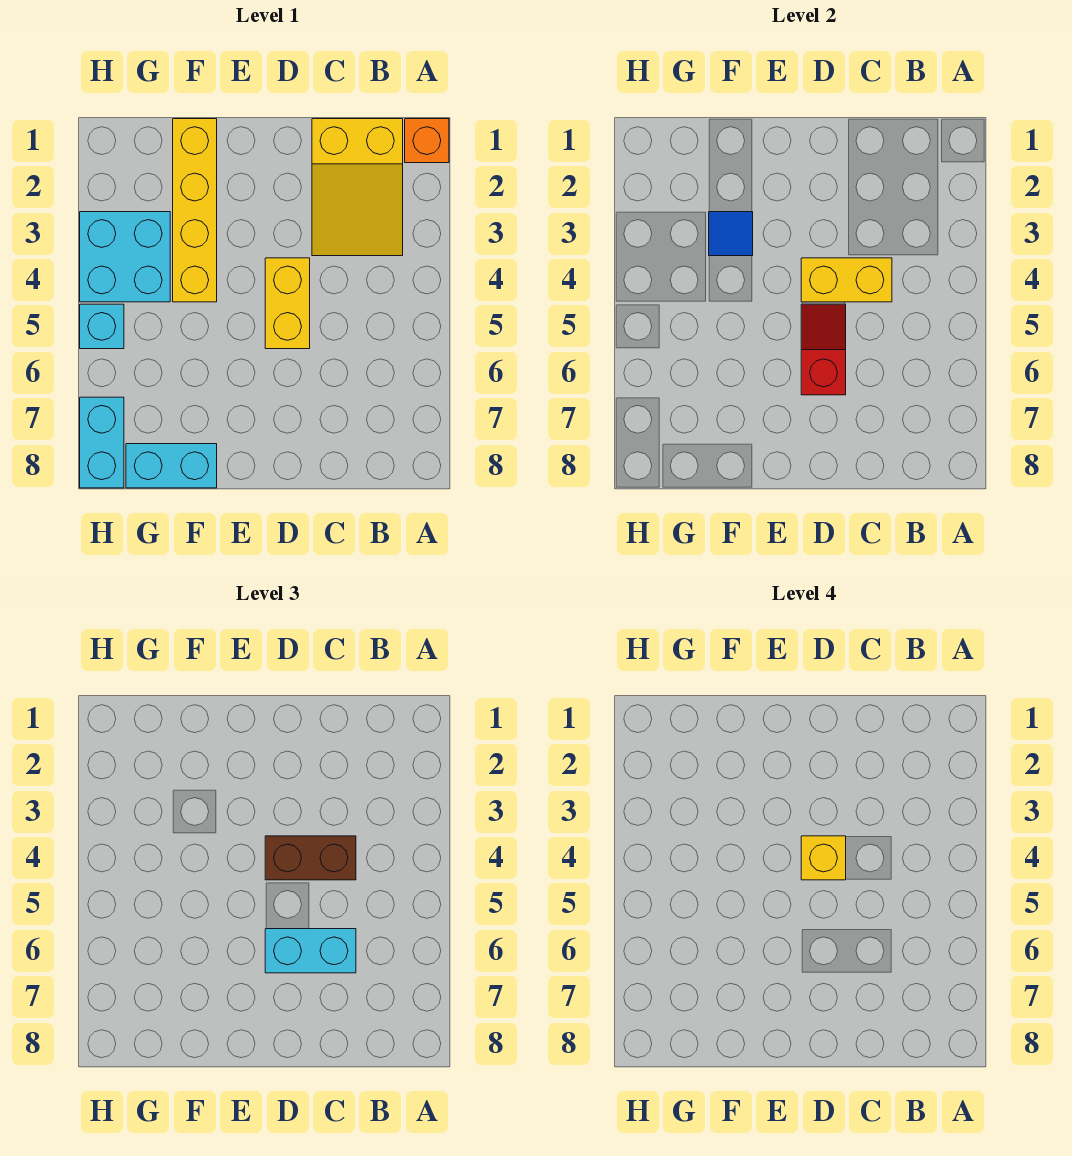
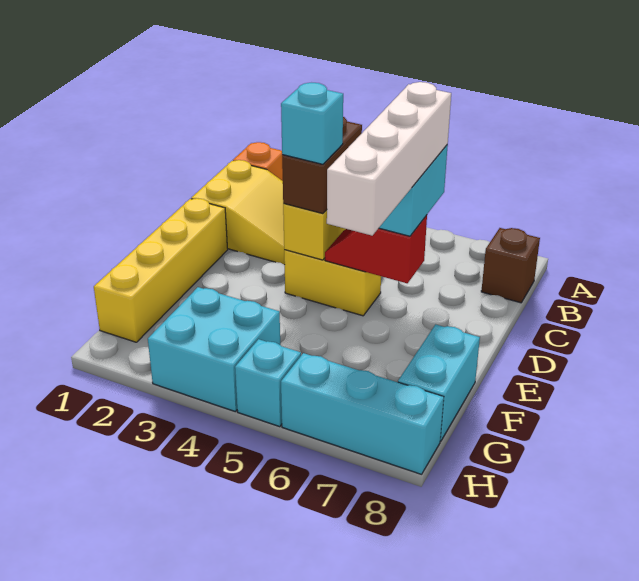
none -> brown 1x1 brick [481,228,540,303]
none -> white 1x4 brick [327,82,451,236]
yellow 1x1 brick [801,836,846,880] -> cyan 1x1 brick [281,83,343,164]
yellow 1x4 brick [173,119,217,302] -> yellow 1x4 brick turned to [94,198,228,342]
blue 1x1 tile [709,212,753,256] -> none
cyan 1x2 brick [80,397,124,488] -> cyan 1x3 brick [281,353,444,474]

